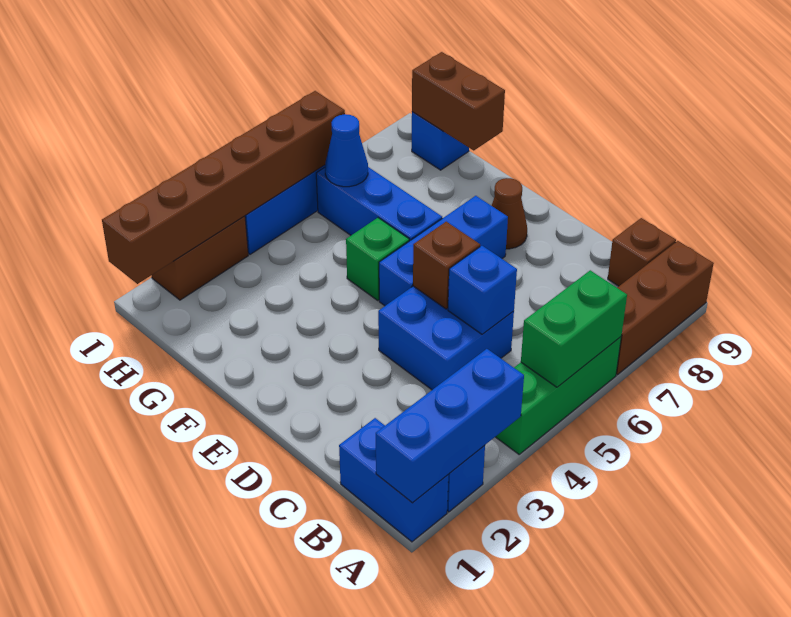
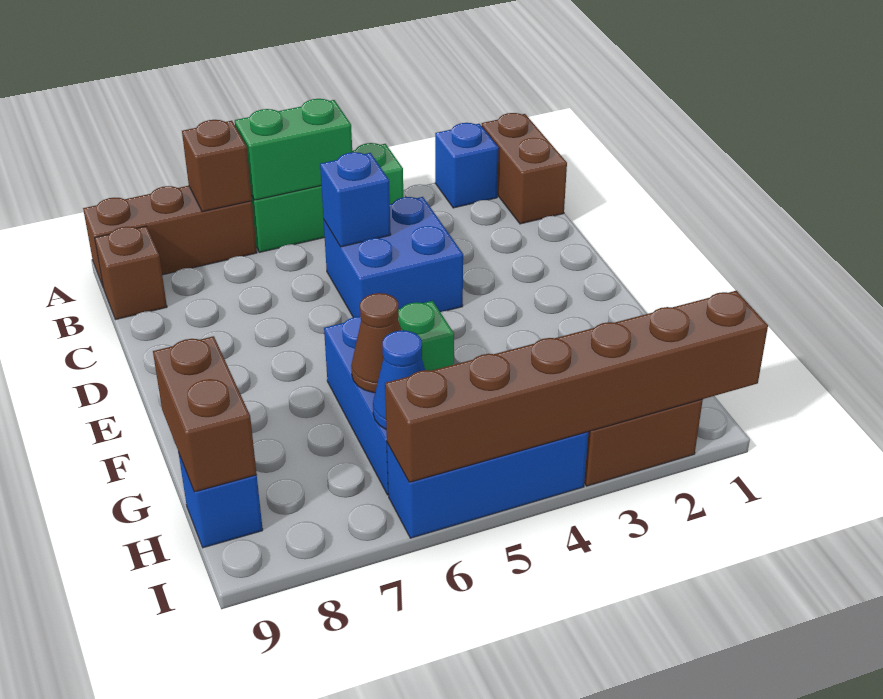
blue 1x2 brick [339,418,448,542] -> brown 1x2 brick [482,113,567,224]
blue 1x3 brick [376,349,524,503] -> none
brown 1x1 brick [413,222,480,309] -> brown 1x1 brick moved to [182,120,252,212]
blue 1x3 brick [379,196,508,306] -> none
brown 1x1 cone [492,178,527,249] -> brown 1x1 cone moved to [351,293,401,393]

